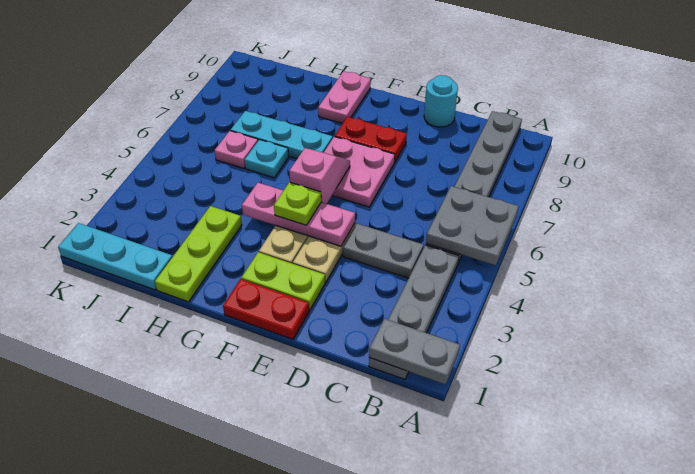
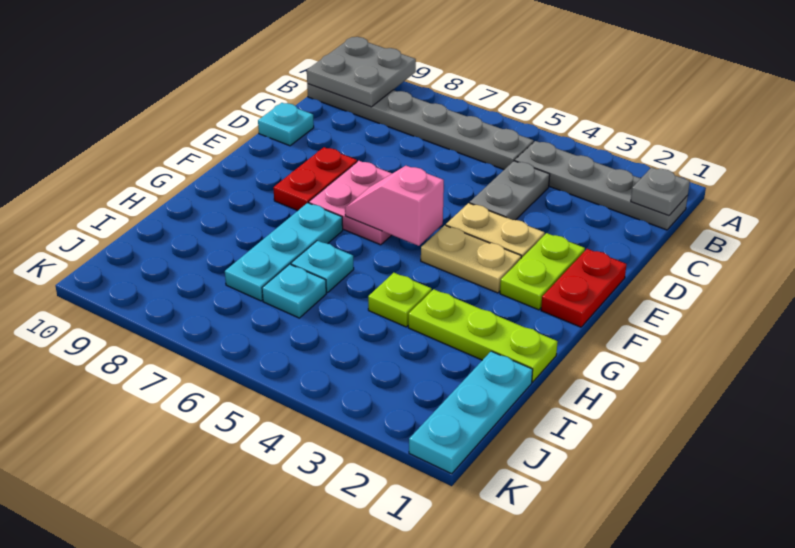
grey 1x2 plate [369,319,460,384] -> grey 1x1 plate [631,167,690,216]
grey 2x2 plate [426,186,519,265] -> grey 2x2 plate moved to [307,37,416,107]
cyan 1x1 round brick [424,75,458,127] -> cyan 1x1 plate [258,103,314,146]
pink 1x3 plate [242,183,355,246] -> none
lime 1x1 plate [274,182,321,225] -> lime 1x1 plate moved to [368,273,432,327]
pink 1x2 plate [318,71,371,124] -> none
pink 1x1 plate [215,131,258,168] -> cyan 1x1 plate [262,264,326,318]

